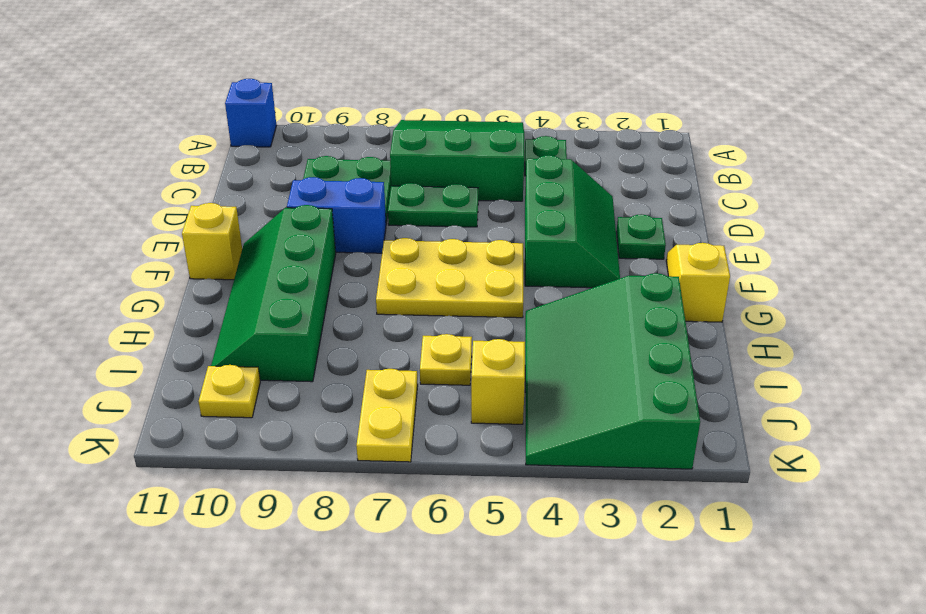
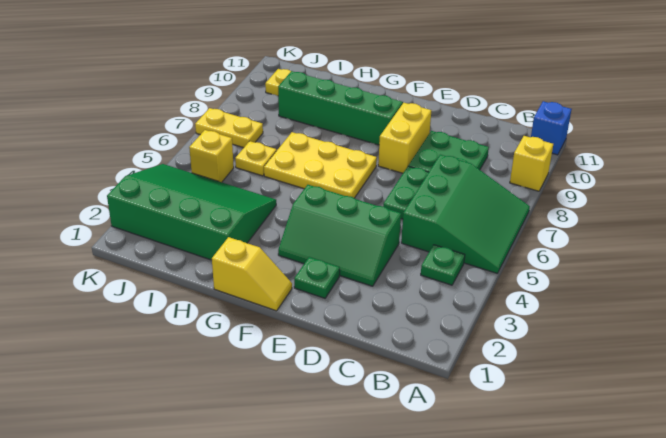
blue 1x2 brick [287,177,386,253] -> yellow 1x2 brick [378,103,431,173]
yellow 2x3 plate [376,238,523,318] -> yellow 2x3 plate turned to [264,132,377,198]
yellow 1x1 brick [182,203,242,280] -> yellow 1x1 brick moved to [510,136,553,191]

